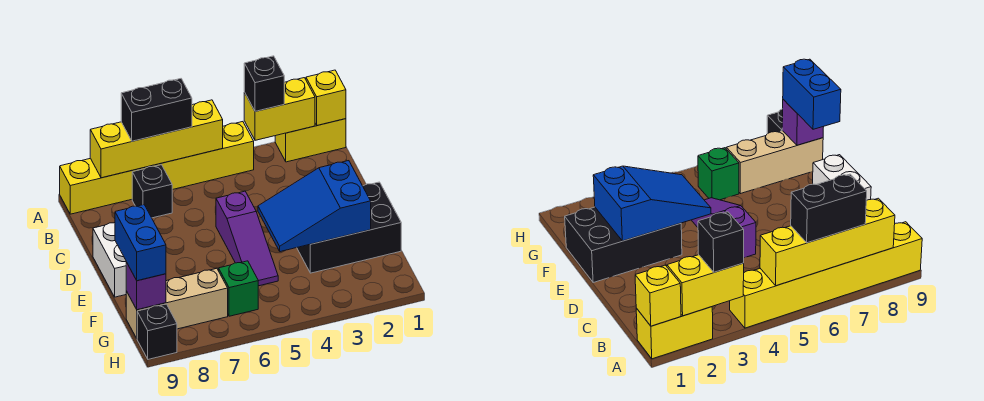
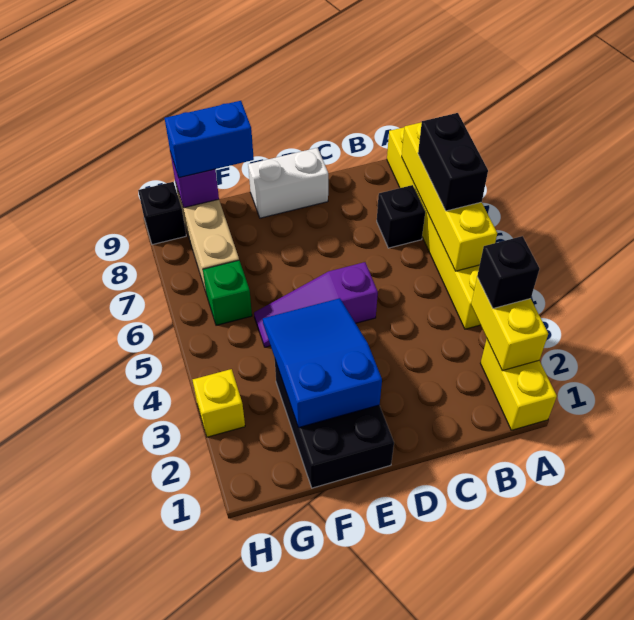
yellow 1x1 brick [306,70,346,125] -> yellow 1x1 brick moved to [193,369,245,437]

